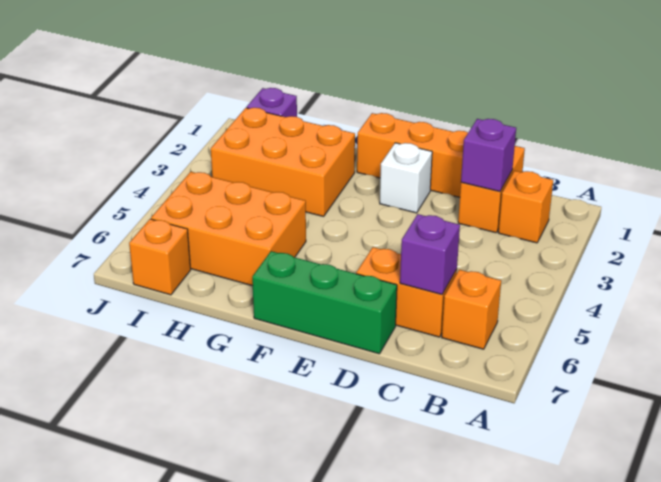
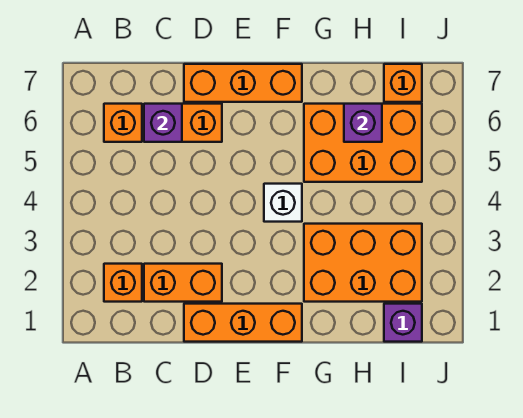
orange 1x2 brick [458,146,525,233] -> orange 1x2 brick turned to [144,264,222,302]
purple 1x1 brick [461,119,516,192] -> purple 1x1 brick moved to [344,104,382,142]
green 1x3 brick [252,251,397,354] -> orange 1x3 brick [184,64,302,102]
white 1x1 brick [380,143,432,213] -> white 1x1 brick moved to [264,184,302,222]

